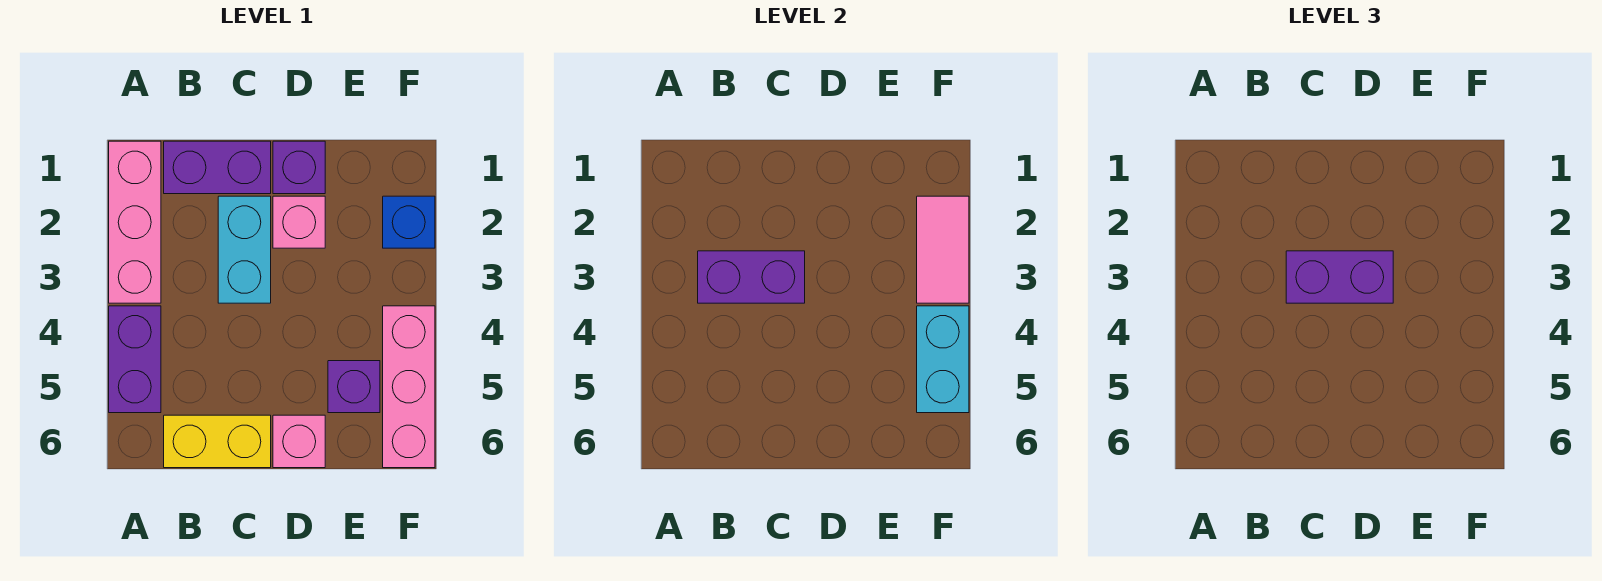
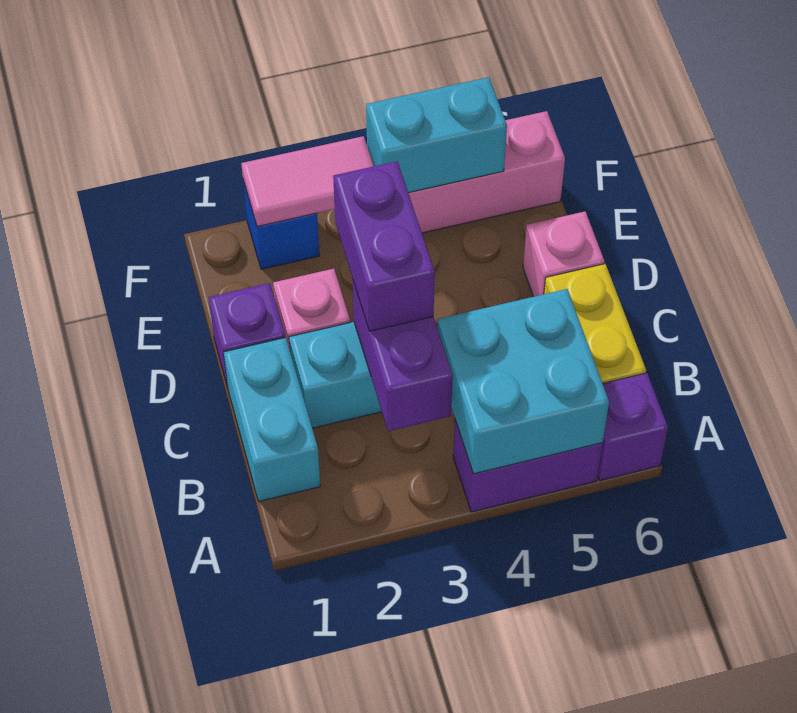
pink 1x3 brick [109,141,161,303] -> none
none -> cyan 2x2 brick [437,289,609,474]
purple 1x2 brick [164,141,271,194] -> cyan 1x2 brick [224,337,320,501]
purple 1x1 brick [328,361,380,413] -> purple 1x1 brick moved to [598,373,668,481]

